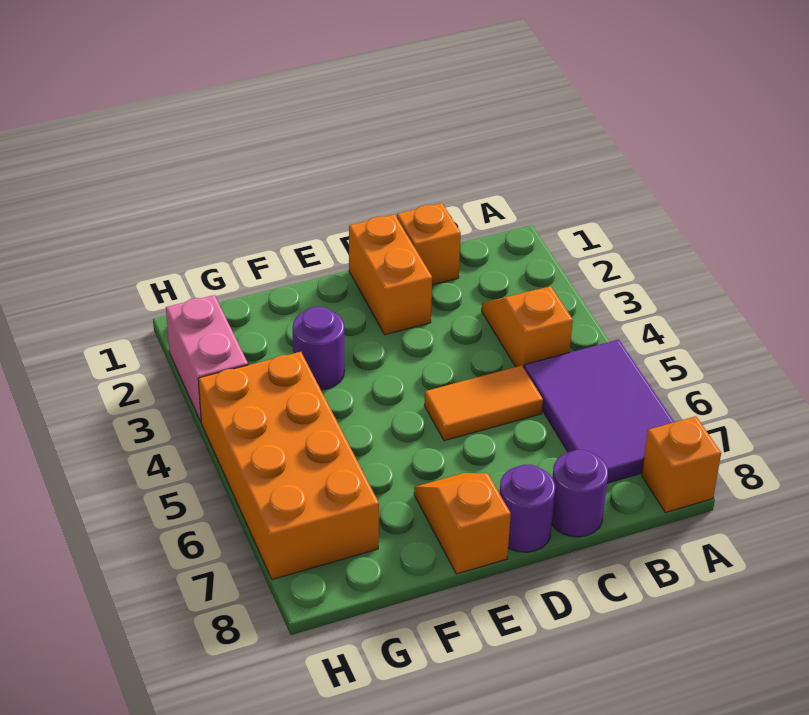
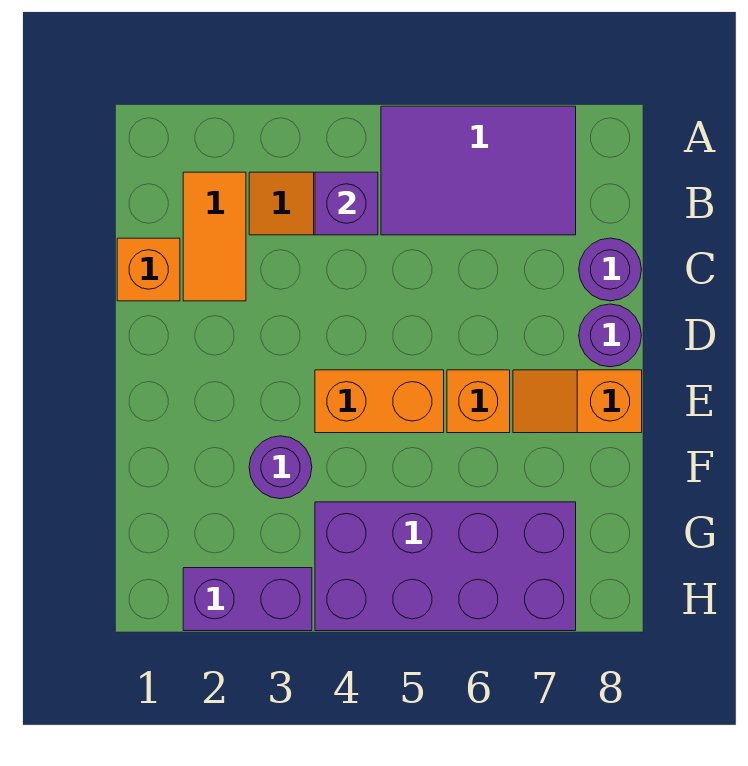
orange 1x1 brick [642,416,721,513] -> orange 1x1 brick moved to [447,370,510,433]
none -> purple 1x1 brick [315,172,378,235]
orange 1x2 tile [424,365,543,441] -> orange 1x2 tile moved to [183,172,246,301]
orange 1x2 brick [349,214,432,335] -> orange 1x2 brick moved to [315,370,444,433]
orange 2x4 brick [198,352,379,579] -> purple 2x4 brick [315,502,576,631]
pink 1x2 brick [166,295,248,421] -> purple 1x2 brick [183,568,312,631]

